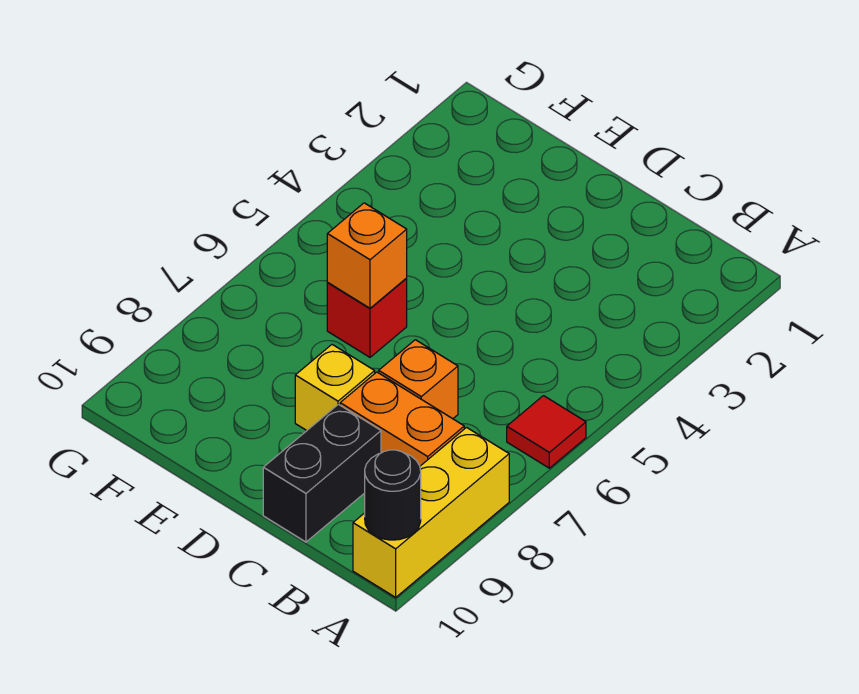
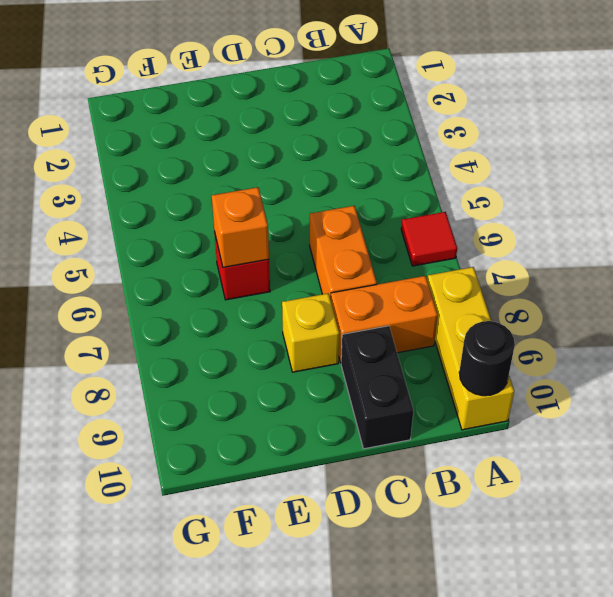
orange 1x1 brick [379,340,458,419] -> orange 1x2 brick [310,206,377,300]

